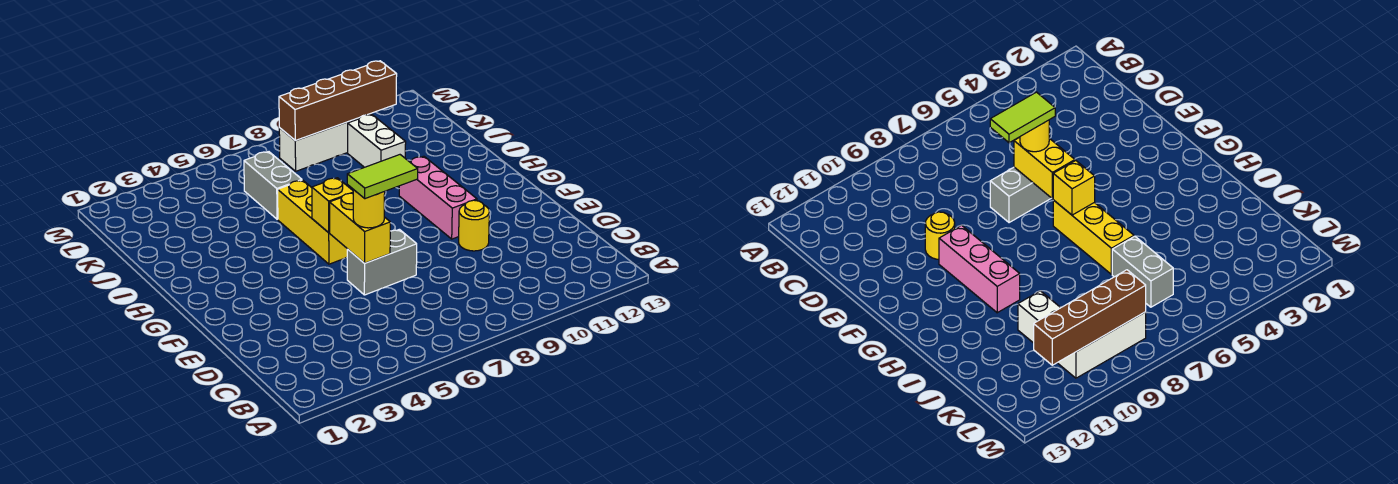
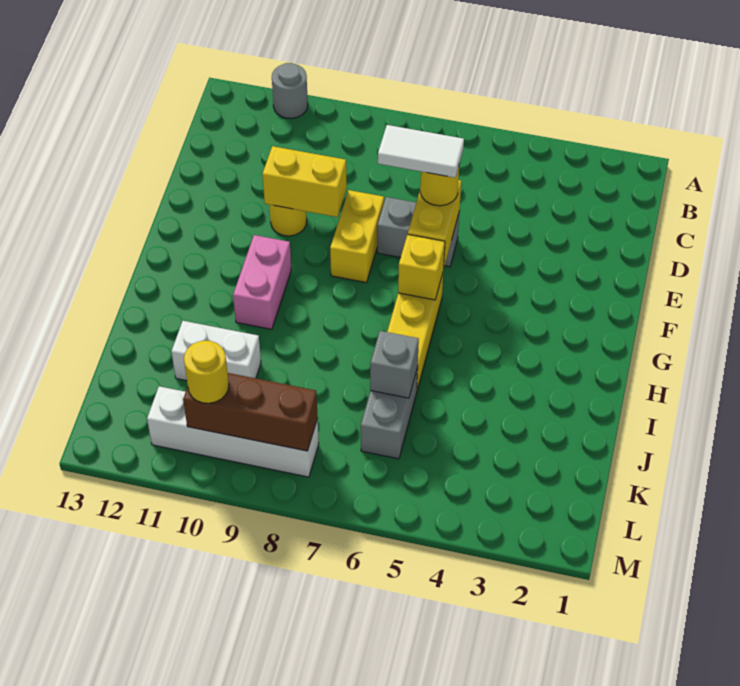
none -> grey 1x1 round brick [272,63,308,118]
lime 1x2 tile [347,155,418,199] -> white 1x2 tile [378,125,464,178]
none -> yellow 1x2 brick [330,190,384,283]
none -> yellow 1x2 brick [262,146,347,217]
pink 1x3 brick [399,156,477,239] -> pink 1x2 brick [233,235,291,329]
none -> grey 1x1 brick [370,331,419,398]
white 1x2 brick [348,114,406,167] -> white 1x2 brick turned to [171,321,261,381]
white 1x3 brick [279,114,371,171] -> white 1x4 brick [147,386,319,477]
brown 1x4 brick [279,61,397,141] -> brown 1x3 brick [183,373,318,451]
none -> yellow 1x1 round brick [184,341,229,403]

